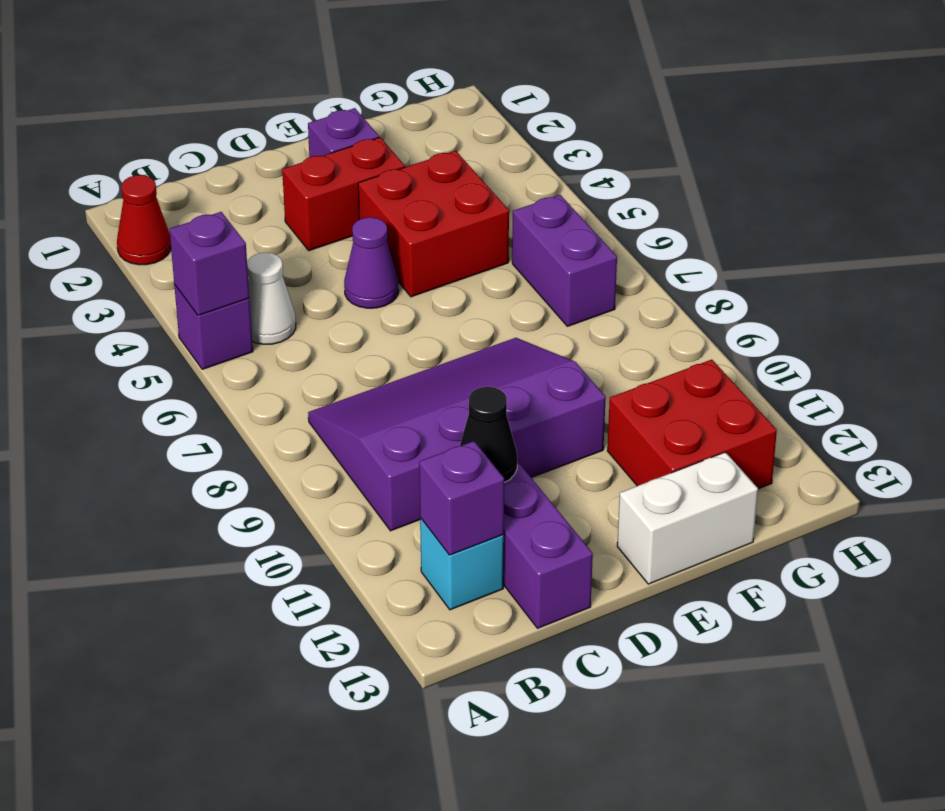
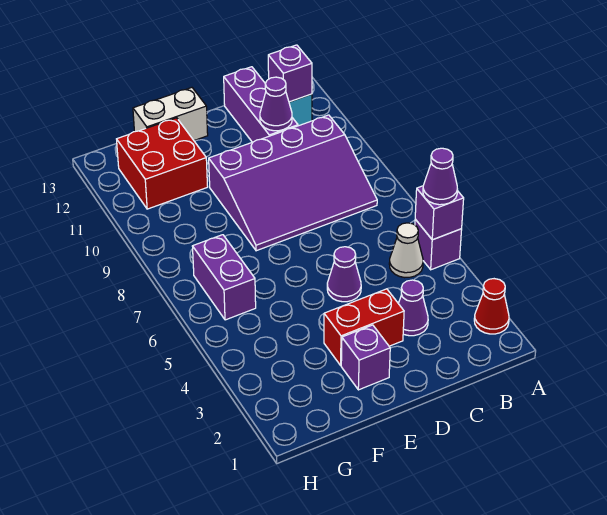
none -> purple 1x1 cone [423,148,457,205]
none -> purple 1x1 cone [398,280,428,336]
black 1x1 cone [460,387,517,483] -> purple 1x1 cone [260,77,292,131]
red 2x2 brick [358,151,509,297] -> none

